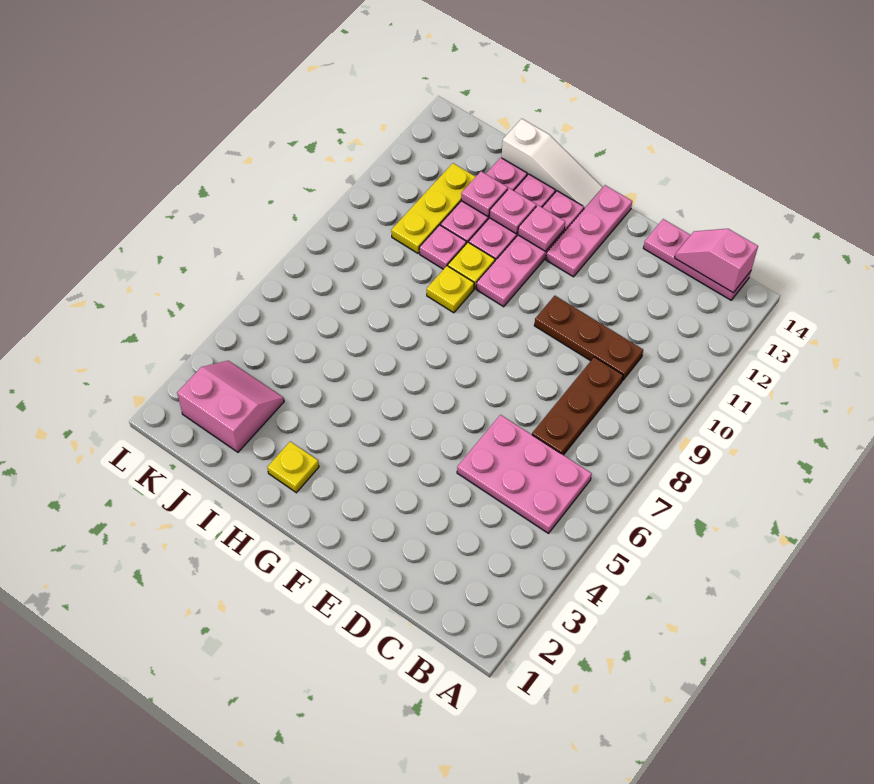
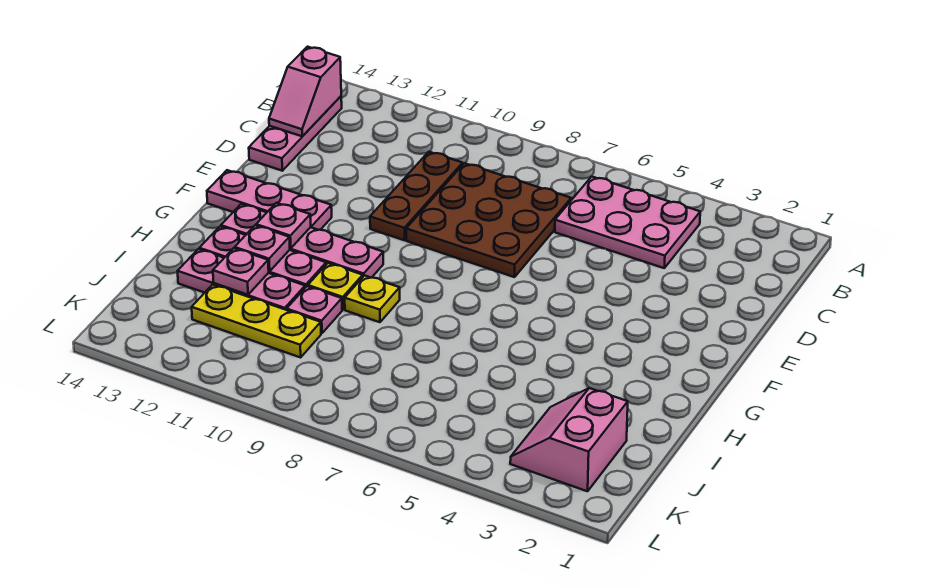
pink 2x3 plate [457,415,592,533] -> pink 2x3 plate turned to [555,177,700,268]
brown 1x3 plate [532,357,623,455] -> brown 3x3 plate [406,163,571,277]
white 1x3 slope [502,119,603,209] -> none
yellow 1x1 plate [267,442,319,493] -> none

